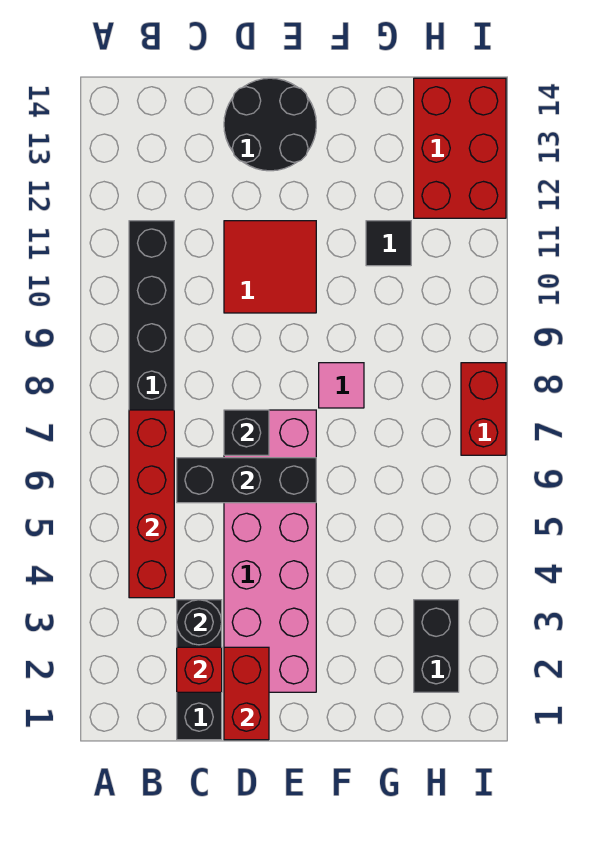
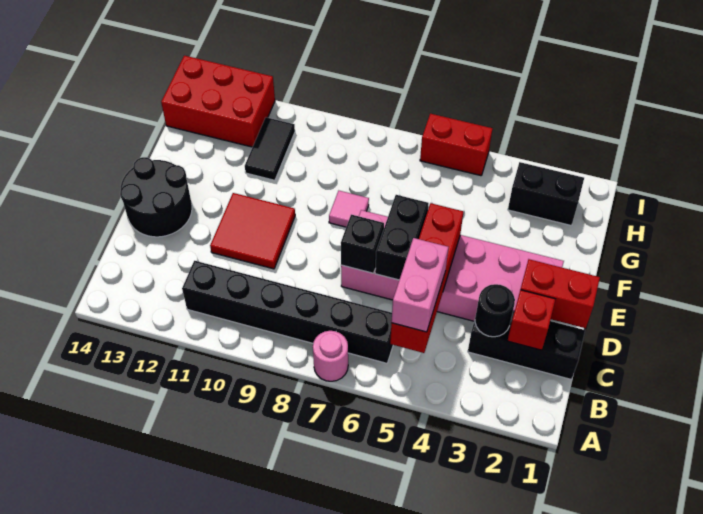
none -> pink 1x1 round brick [313,331,348,381]
red 1x4 brick [129,410,174,598] -> red 1x4 brick turned to [390,203,464,353]
none -> pink 1x2 brick [392,238,448,332]
black 1x3 brick [177,458,316,503] -> black 1x2 brick [375,195,429,280]
black 1x1 tile [366,221,411,266] -> black 1x2 tile [245,117,295,180]
red 1x2 brick [461,363,506,455] -> red 1x2 brick moved to [420,114,493,176]

